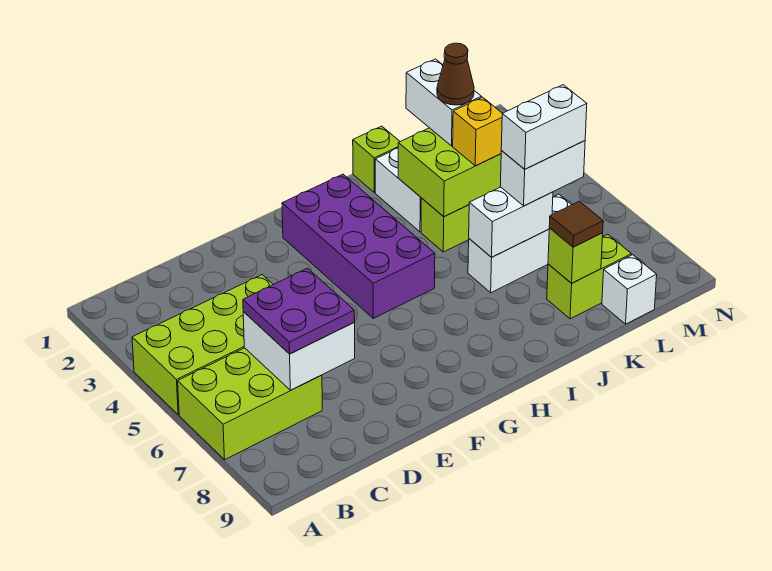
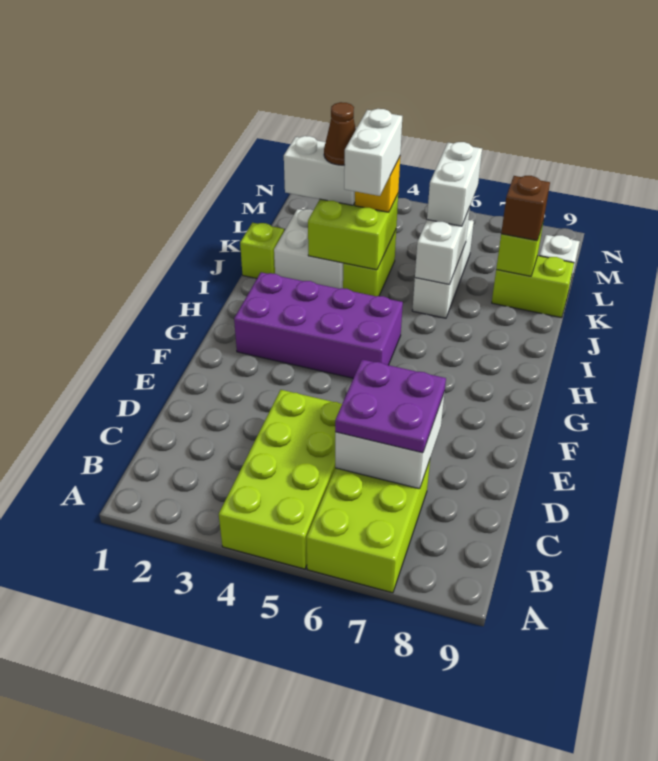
white 1x2 brick [501,85,587,169] -> white 1x2 brick moved to [344,109,402,196]
lime 1x2 brick [547,234,631,319] -> lime 1x2 brick turned to [492,256,574,318]
brown 1x1 tile [549,201,603,247] -> brown 1x1 brick [501,176,550,240]

